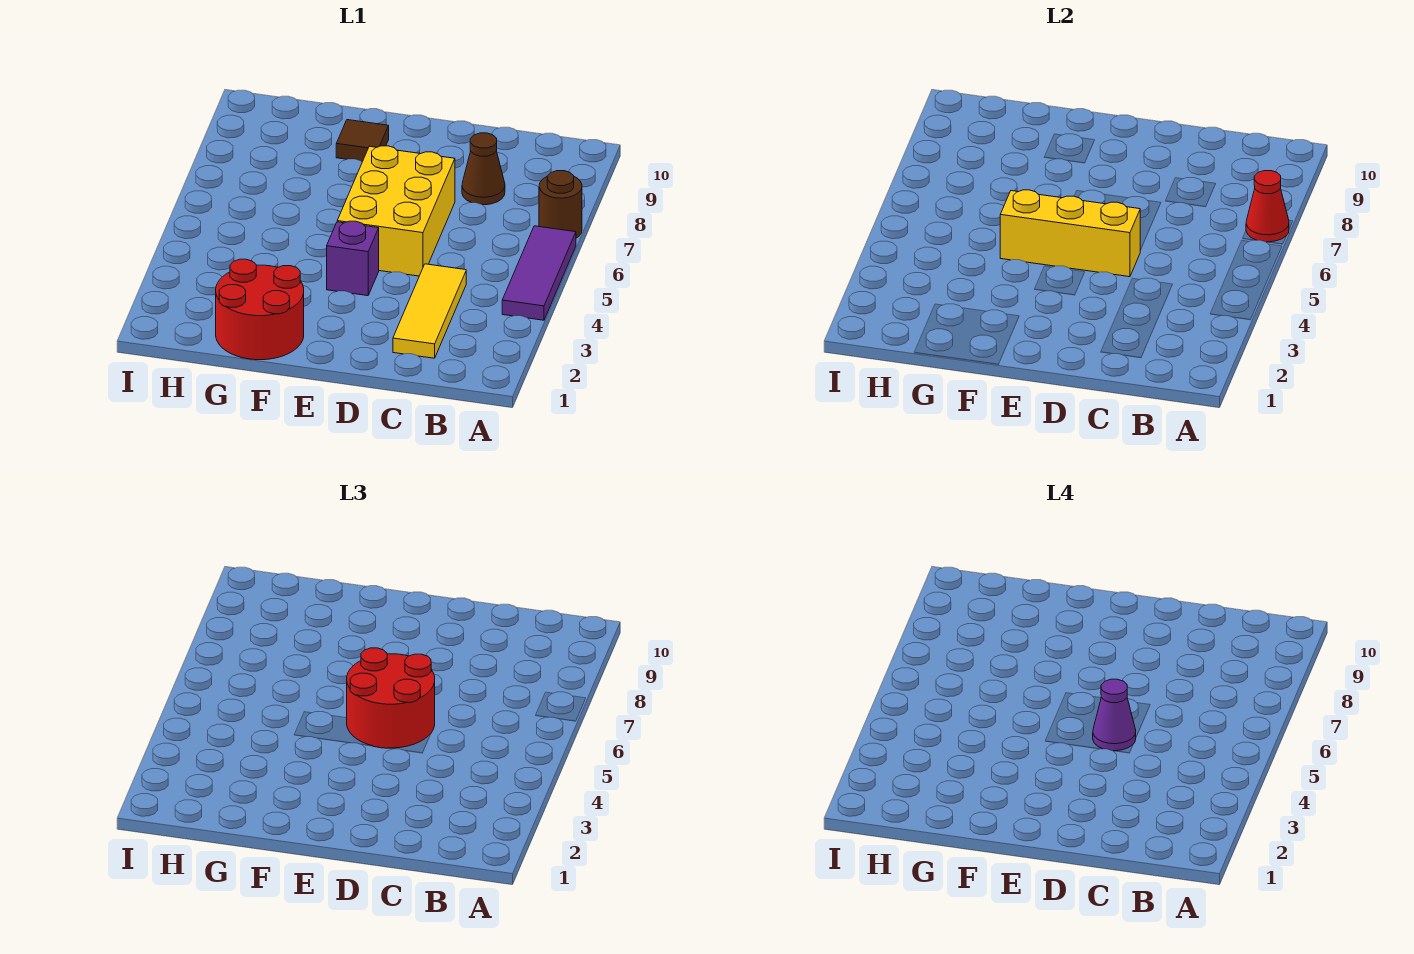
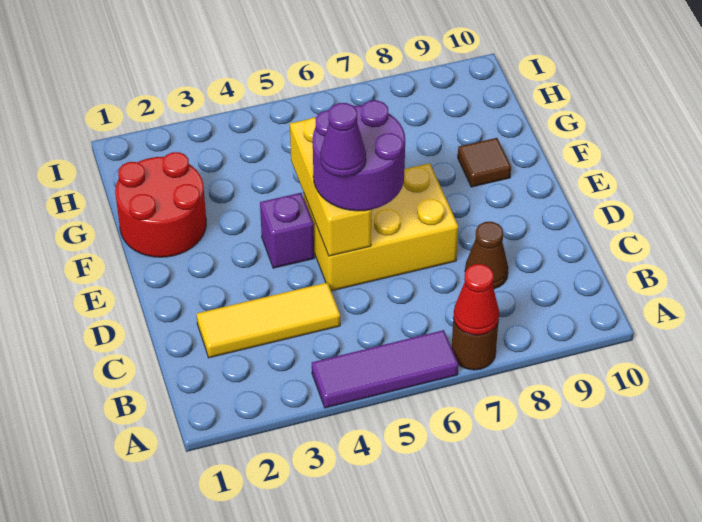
red 2x2 round brick [347,648,435,748] -> purple 2x2 round brick [313,100,405,211]

